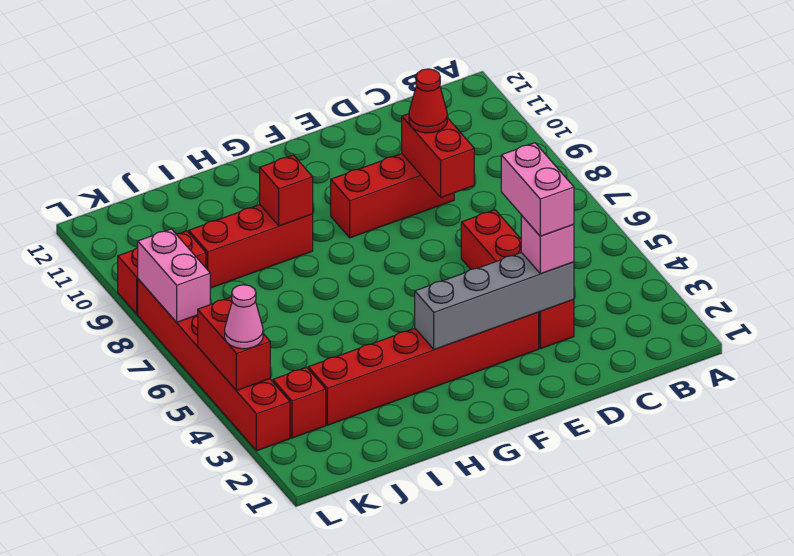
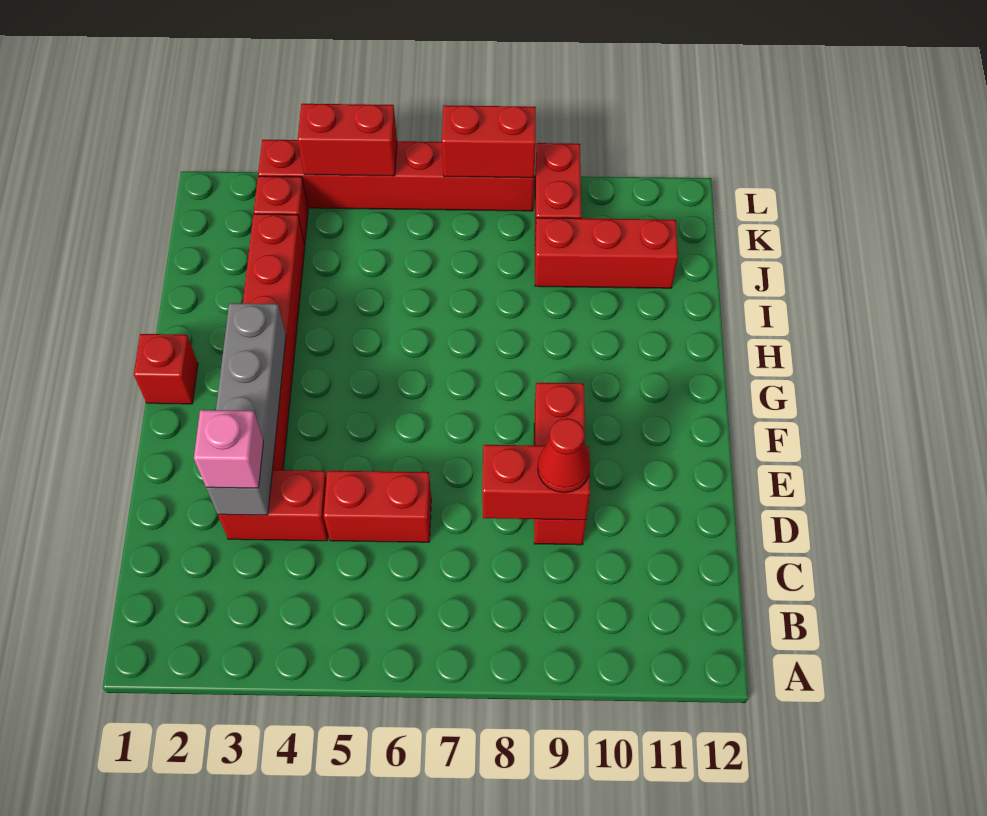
pink 1x2 brick [501,143,574,236] -> none
red 1x3 brick [189,205,313,288] -> red 1x3 brick turned to [535,218,678,288]
red 1x1 brick [260,155,313,226] -> red 1x1 brick moved to [134,334,198,404]
pink 1x1 cone [225,285,263,349] -> none
pink 1x2 brick [138,229,210,322] -> red 1x2 brick [442,105,536,178]

